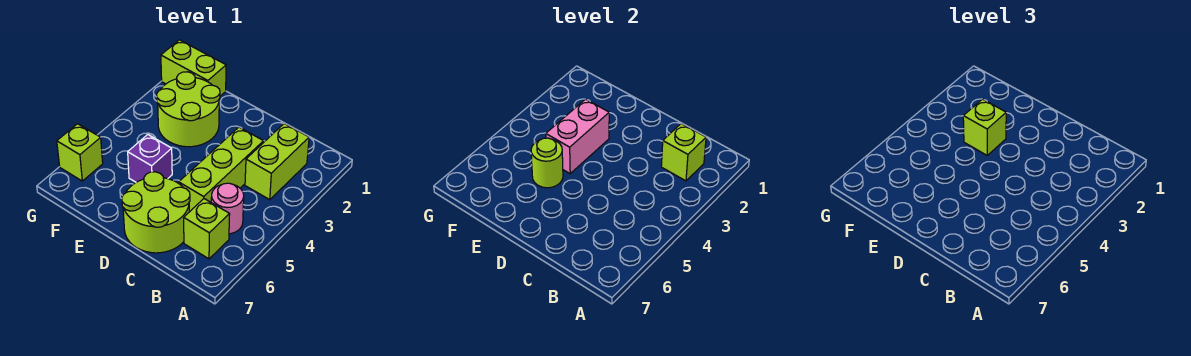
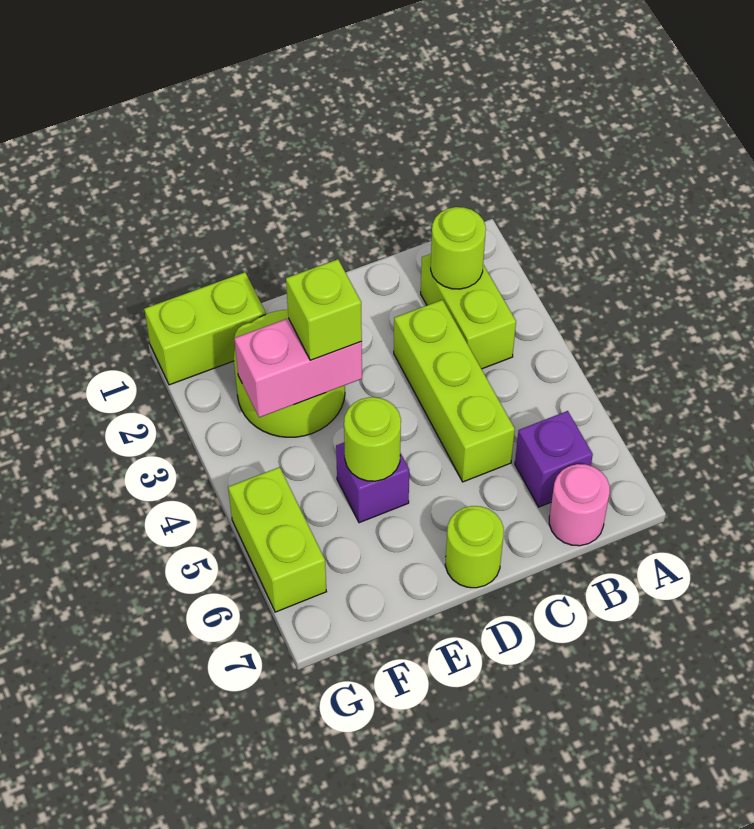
lime 1x1 brick [661,124,706,181] -> lime 1x1 round brick [431,207,486,289]
pink 1x1 round brick [211,183,244,234] -> pink 1x1 round brick moved to [549,464,610,546]
lime 1x1 brick [184,199,230,259] -> purple 1x1 brick [515,411,593,507]
lime 2x2 round brick [122,172,190,253] -> lime 1x1 round brick [445,506,504,588]
pink 1x2 brick [546,99,609,174] -> pink 1x2 brick turned to [234,318,362,418]
lime 1x1 brick [57,124,103,181] -> lime 1x2 brick [228,467,326,612]

